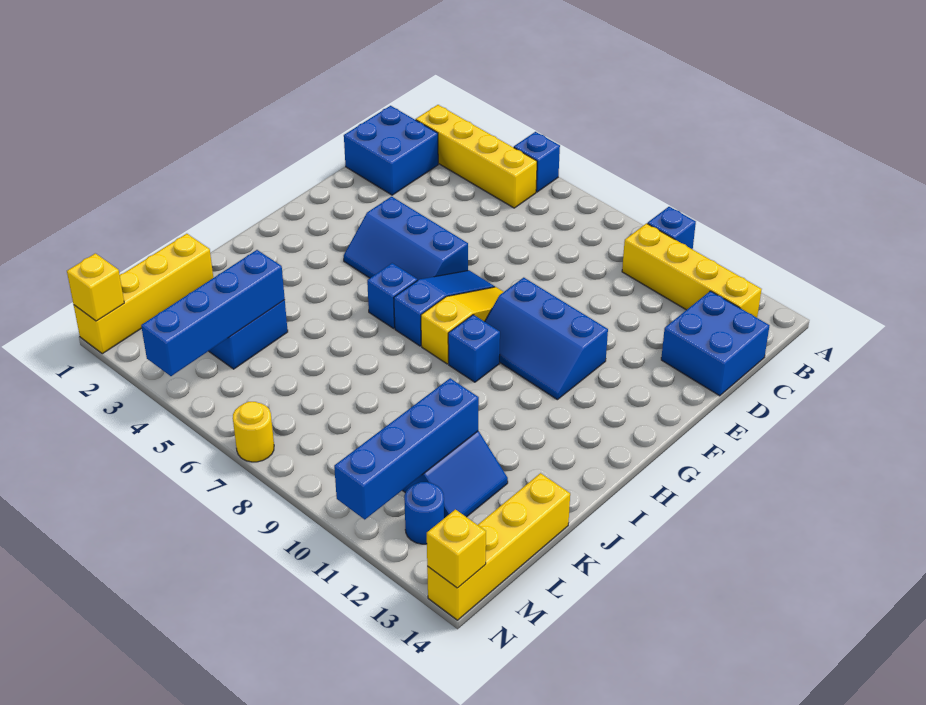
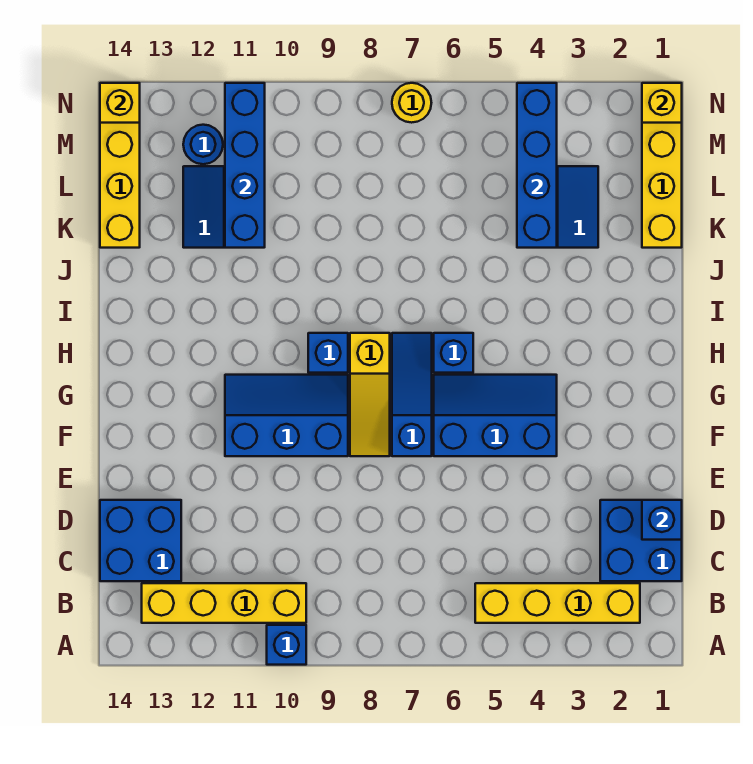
blue 1x1 brick [514,132,560,192] -> blue 1x1 brick moved to [642,500,682,540]
blue 1x3 slope [394,270,495,346] -> blue 1x3 slope turned to [392,333,432,456]

